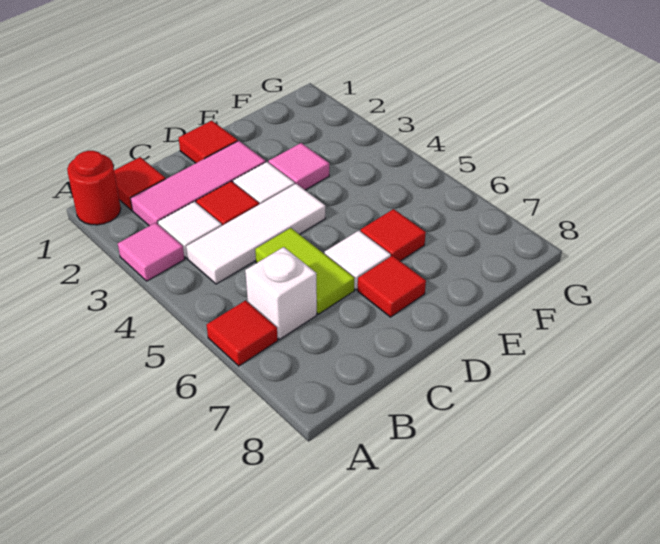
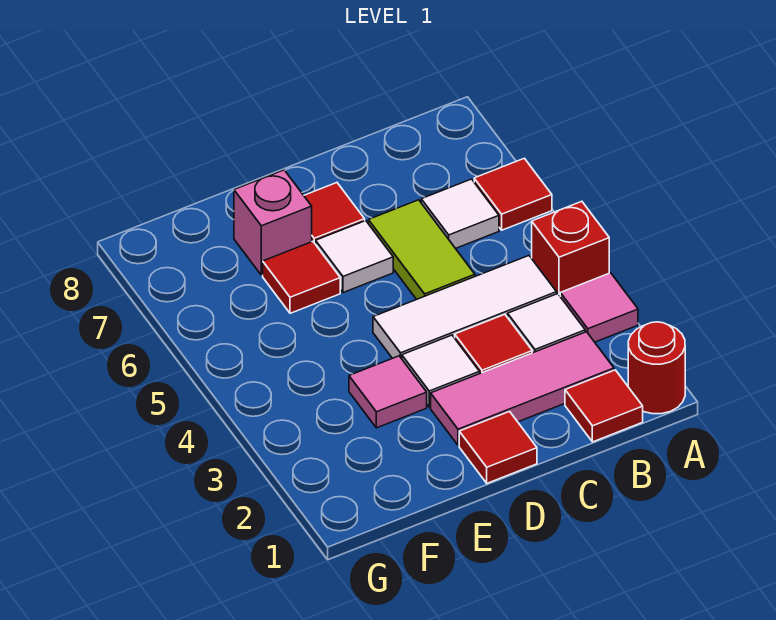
none -> red 1x1 brick [532,201,609,296]
white 1x1 brick [245,247,317,339] -> white 1x1 tile [421,179,499,248]
none -> pink 1x1 brick [234,170,312,275]

